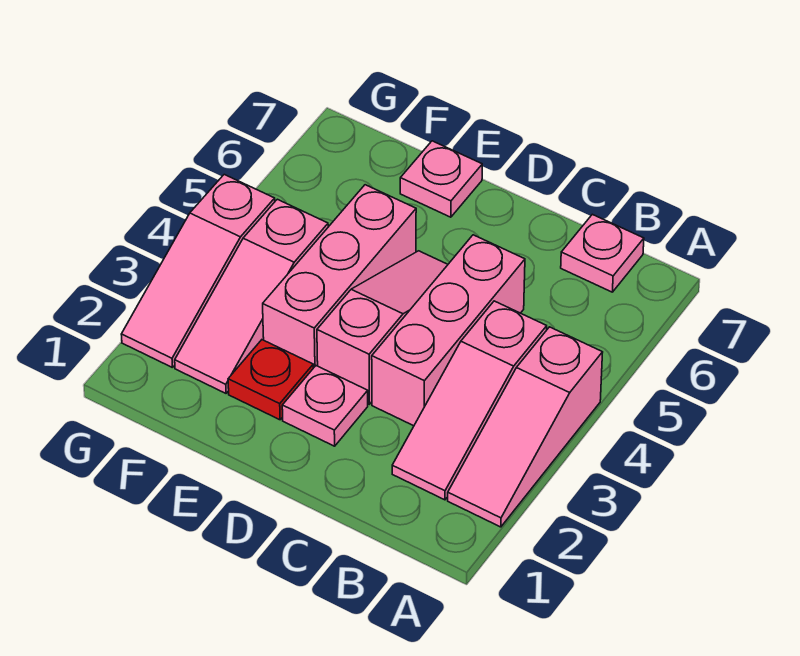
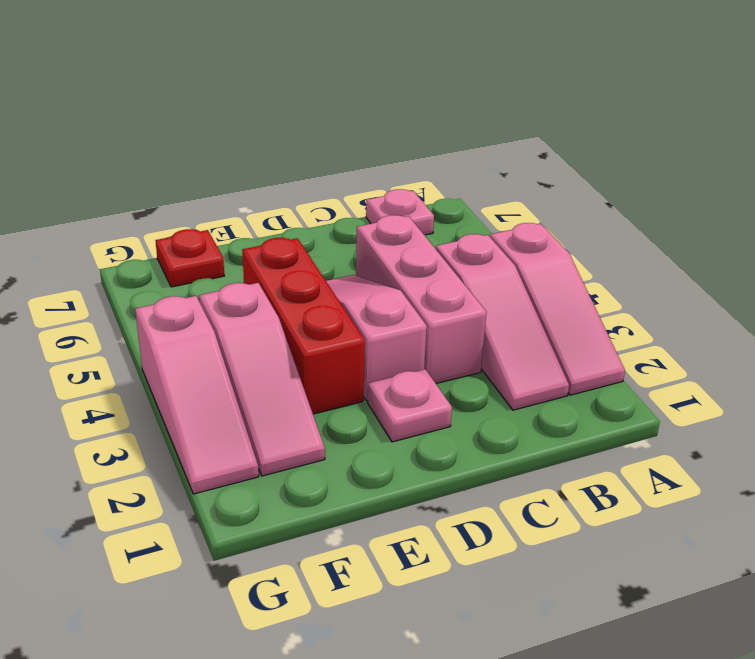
red 1x1 plate [228,340,313,420] -> red 1x1 plate moved to [156,229,224,287]
pink 1x3 brick [263,185,416,368] -> red 1x3 brick [242,238,365,414]
pink 1x1 plate [400,141,482,217] -> none

